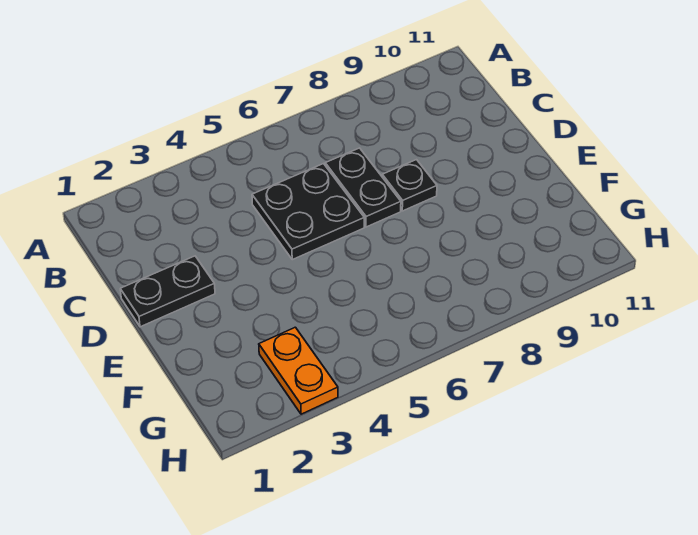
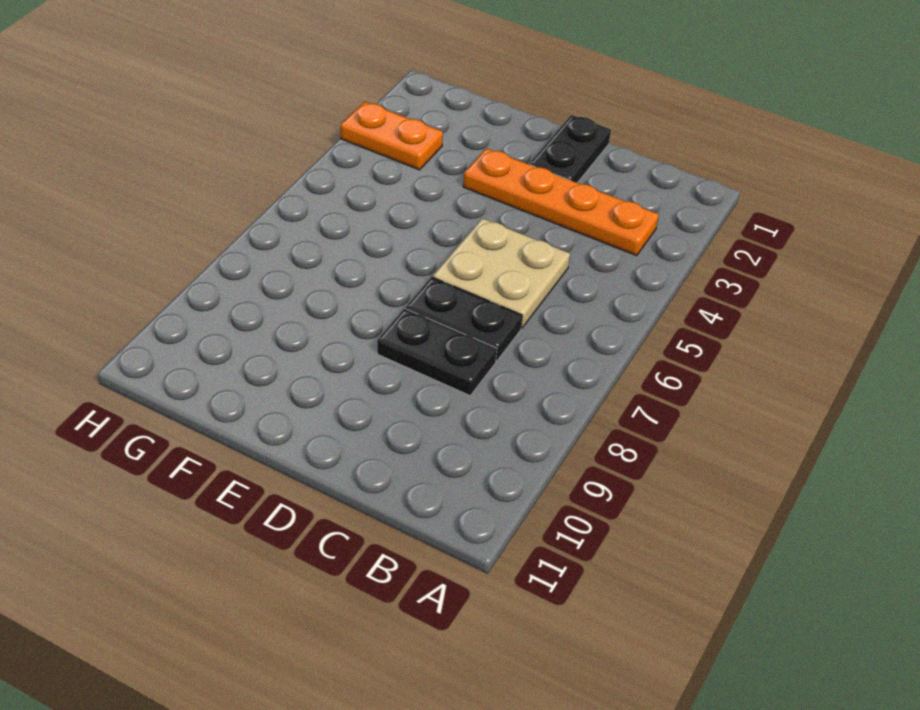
none -> orange 1x4 plate [463,148,659,256]
black 2x2 plate [252,164,364,260] -> tan 2x2 plate [433,218,570,328]
black 1x1 plate [382,160,437,211] -> black 1x2 plate [377,309,497,396]

